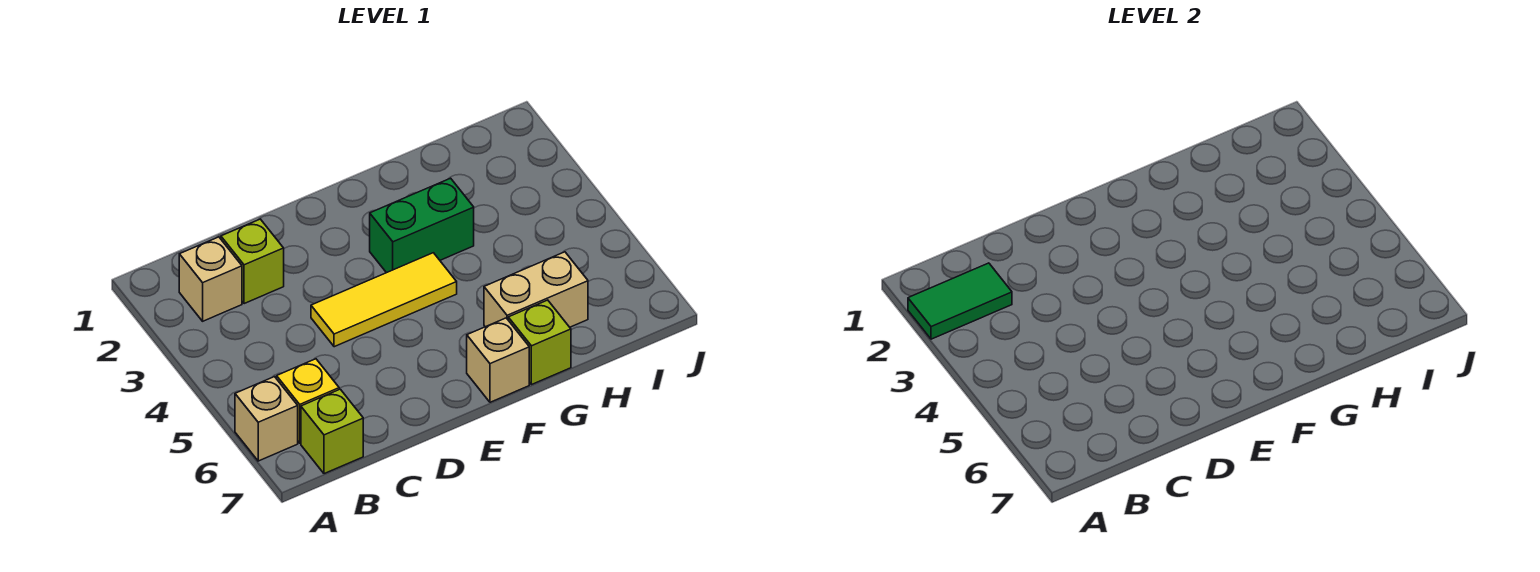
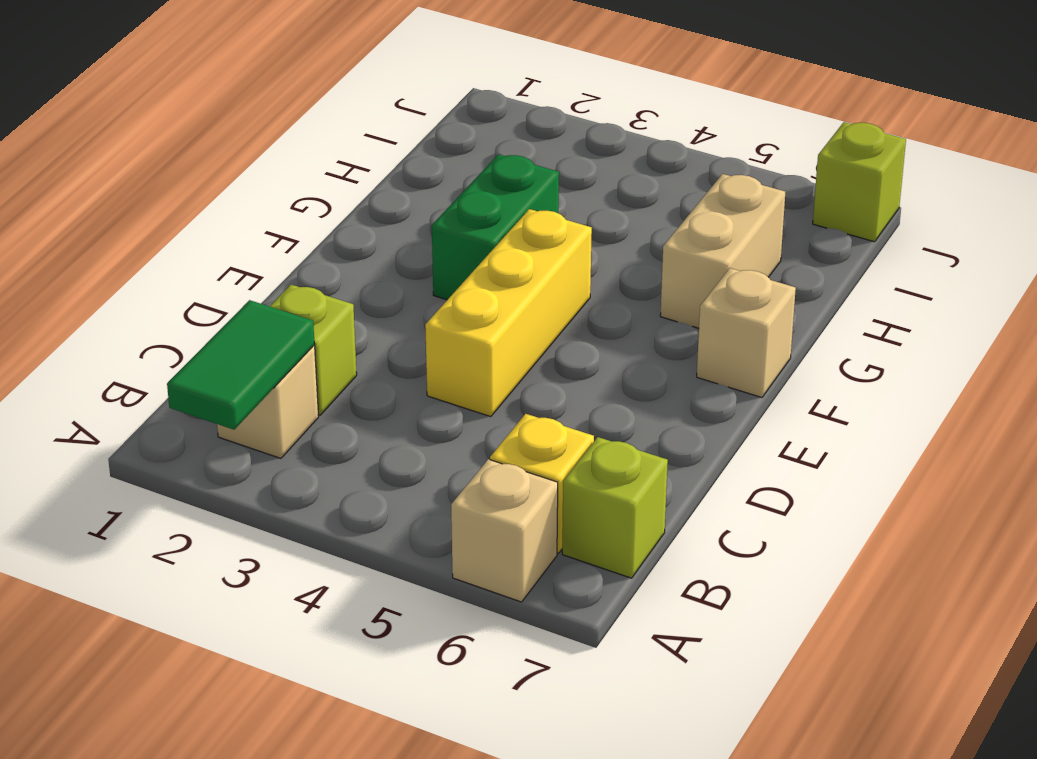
yellow 1x3 tile [311,253,457,347] -> yellow 1x3 brick [425,209,592,417]
lime 1x1 brick [508,300,571,385] -> lime 1x1 brick moved to [813,122,906,242]

